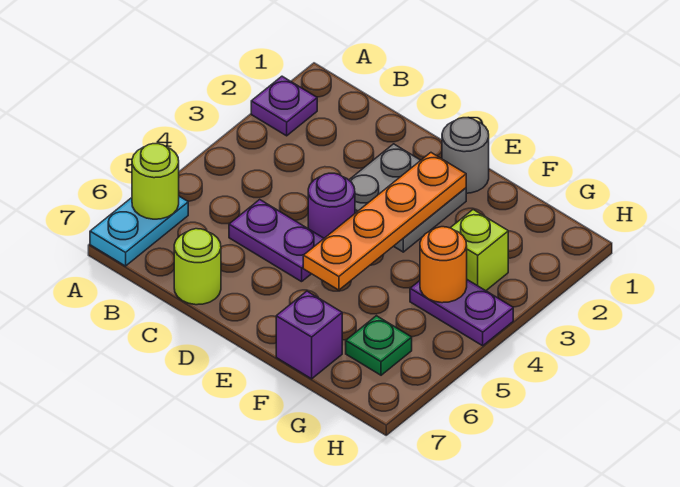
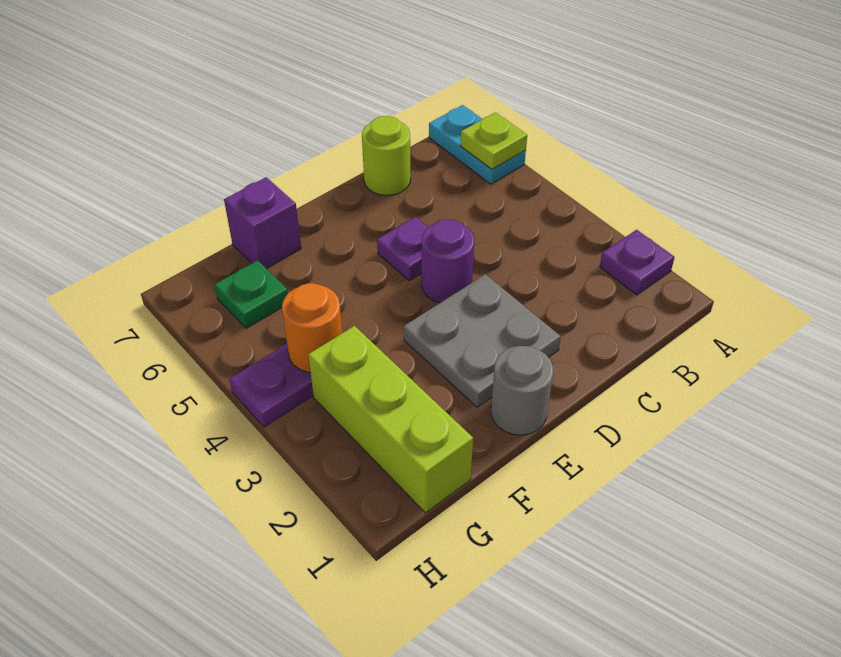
lime 1x1 round brick [132,144,179,219] -> lime 1x1 plate [460,112,527,169]
purple 1x2 plate [229,200,324,282] -> purple 1x1 plate [377,217,428,281]
orange 1x4 plate [303,153,466,290] -> none
lime 1x1 brick [451,210,508,291] -> lime 1x3 brick [308,326,473,513]

